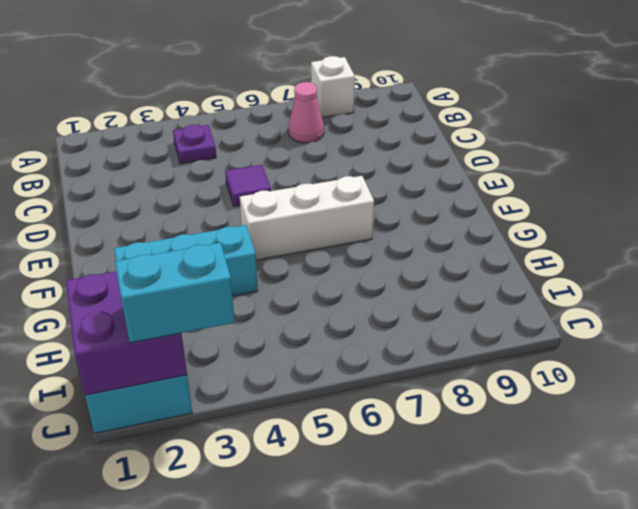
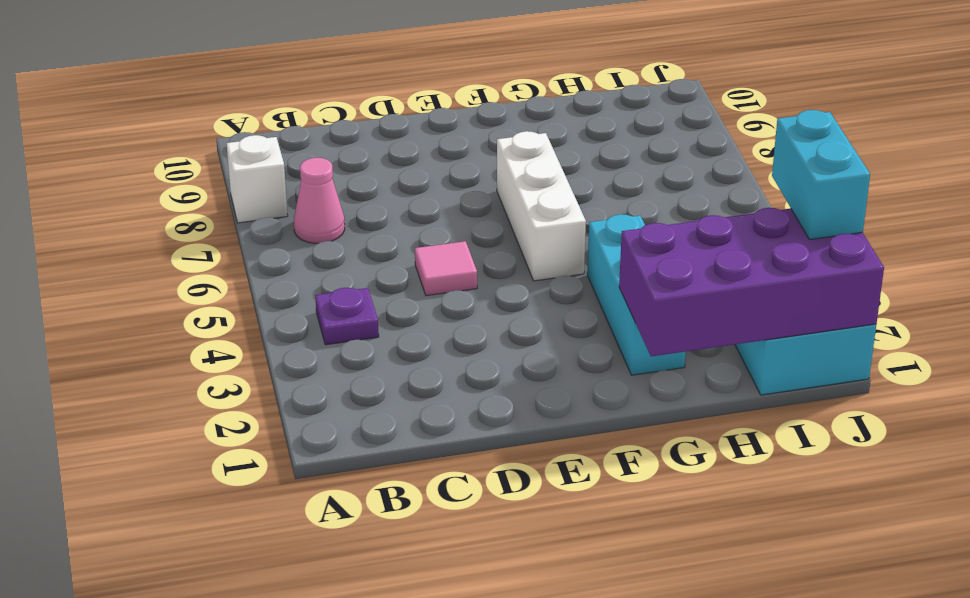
purple 1x1 tile [225,165,271,206] -> pink 1x1 tile [415,241,477,296]
purple 2x2 brick [66,271,187,395] -> purple 2x4 brick [619,208,884,356]

